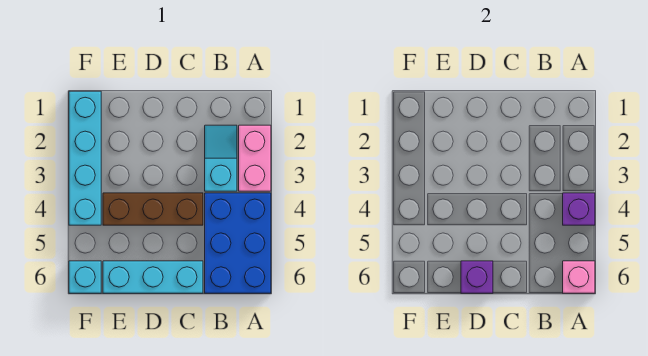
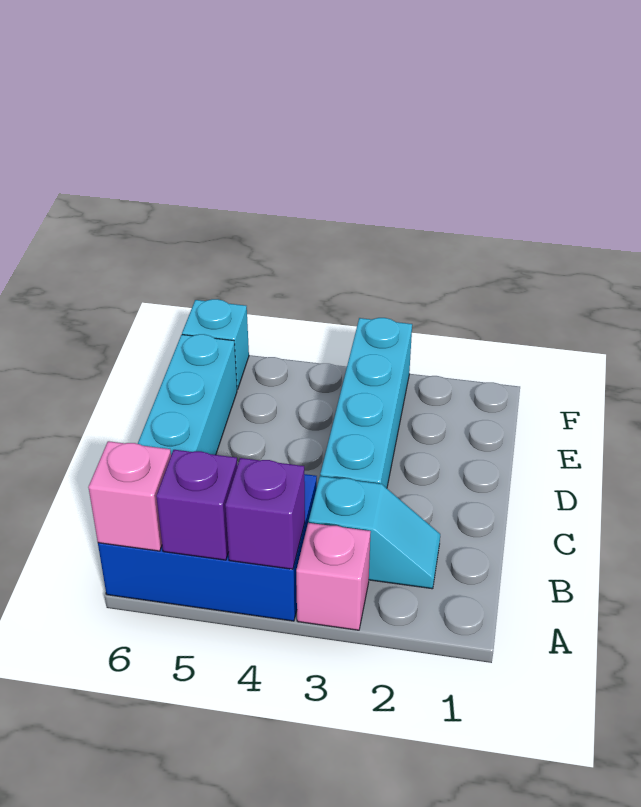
pink 1x2 brick [239,125,271,191] -> pink 1x1 brick [296,523,371,630]
brown 1x3 brick [103,193,203,225] -> none
purple 1x1 brick [461,261,493,293] -> purple 1x1 brick moved to [156,450,237,560]
cyan 1x4 brick [69,91,101,225] -> cyan 1x4 brick turned to [320,318,412,488]

